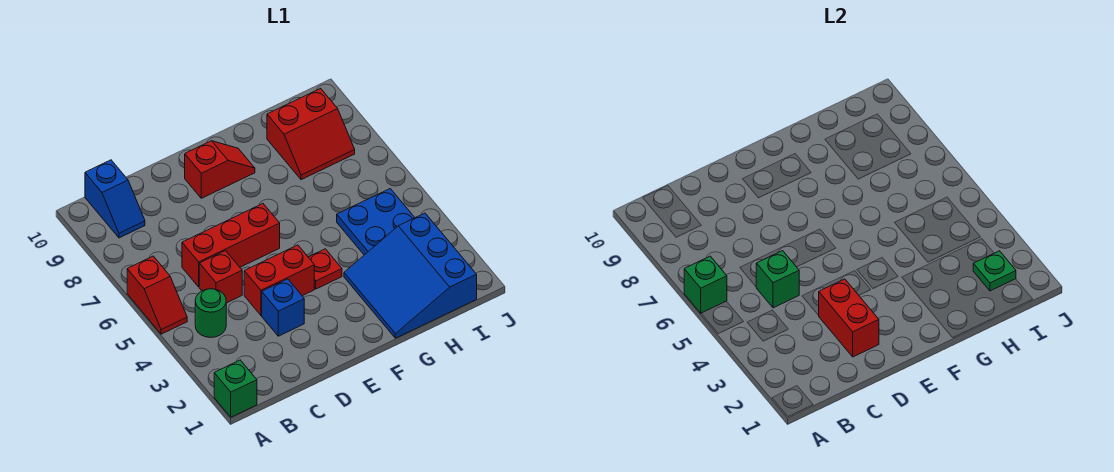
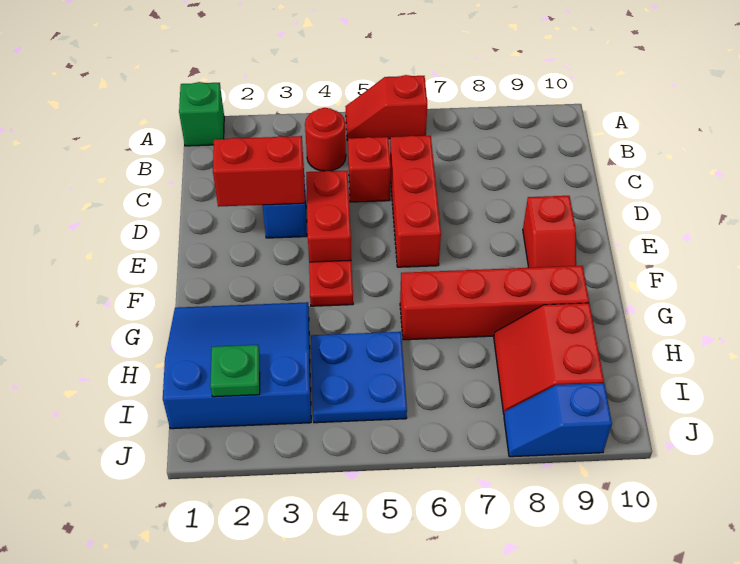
green 1x1 brick [684,256,727,313] -> none
green 1x1 round brick [195,289,226,337] -> red 1x1 round brick [305,108,346,171]
blue 1x2 slope [85,160,145,238] -> blue 1x2 slope moved to [504,383,612,457]
green 1x1 brick [756,251,799,308] -> none
none -> red 1x4 brick [400,266,589,340]

